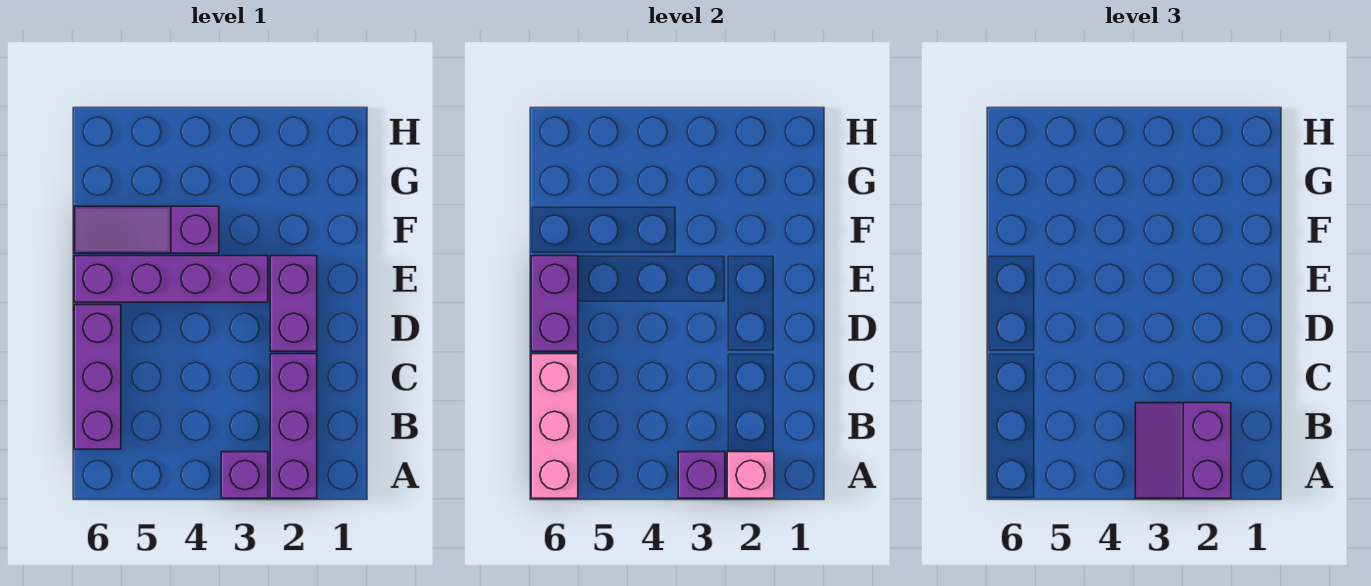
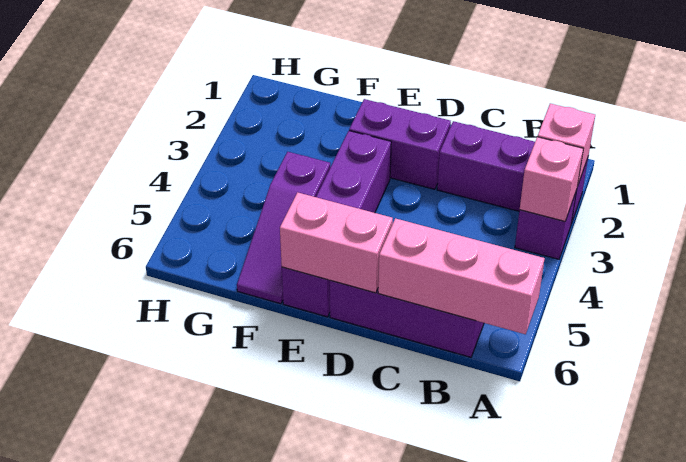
purple 2x2 slope [1135,403,1231,498] -> none
purple 1x1 brick [678,452,725,498] -> pink 1x1 brick [520,137,583,221]
purple 1x2 brick [531,256,578,351] -> pink 1x2 brick [280,192,393,293]

